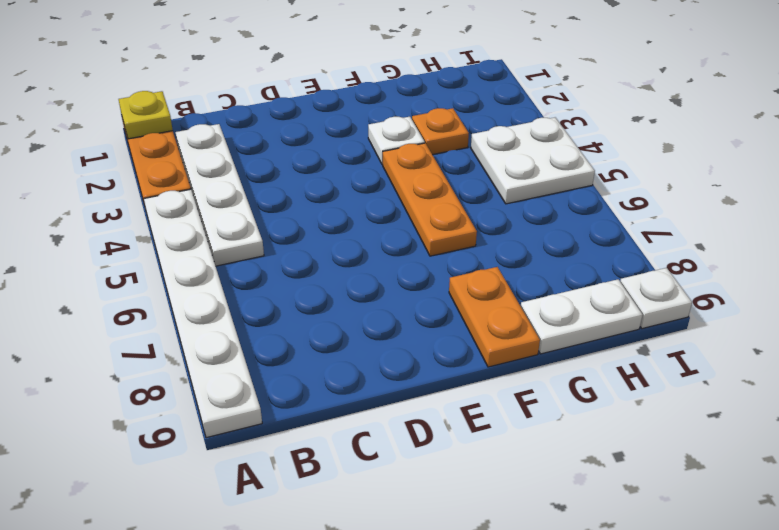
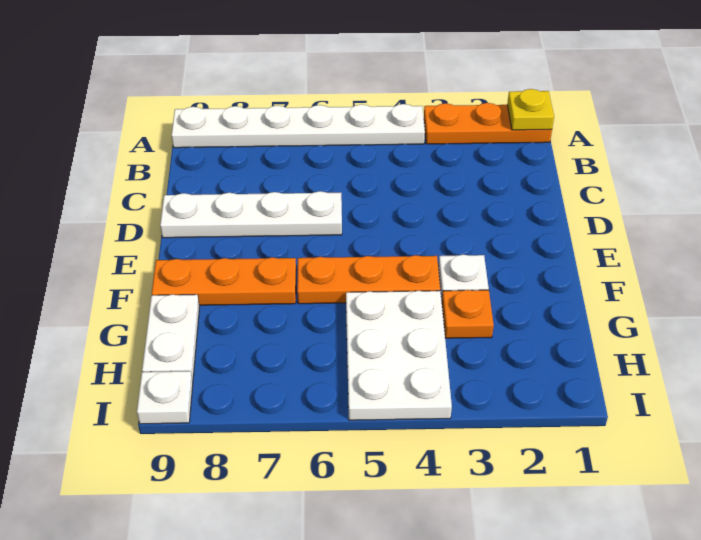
white 1x4 plate [176,124,264,266] -> white 1x4 plate moved to [160,191,342,238]
orange 1x2 plate [449,267,540,367] -> orange 1x3 plate [152,257,296,305]
white 2x2 plate [471,118,595,204] -> white 2x3 plate [346,291,452,420]

